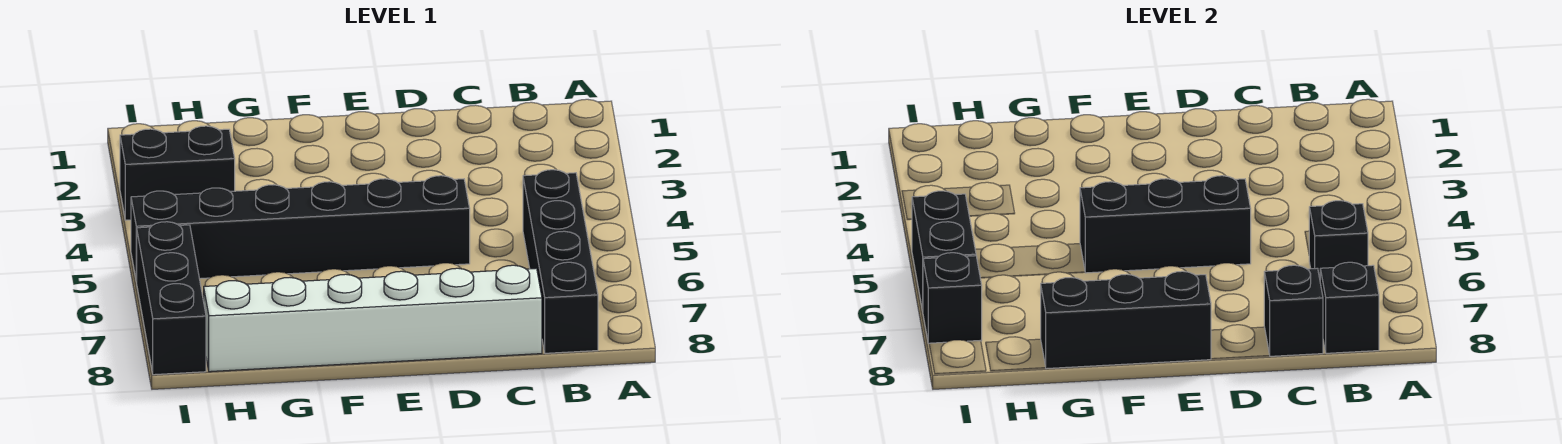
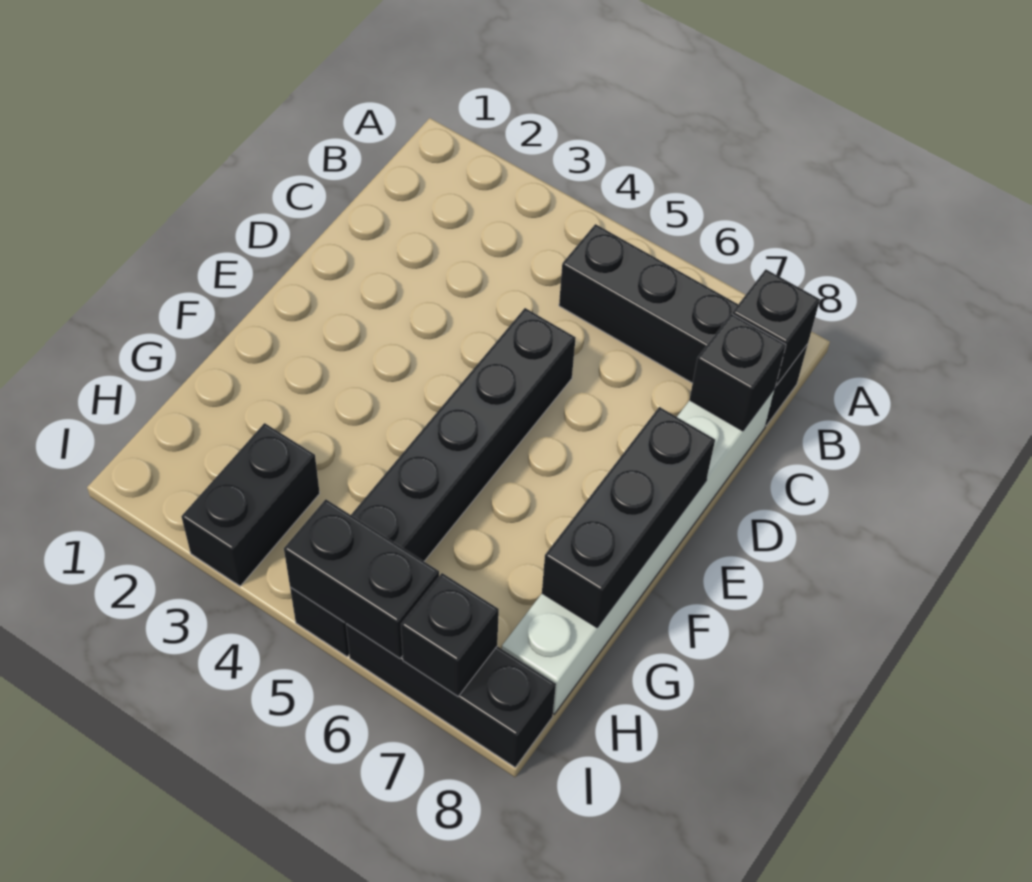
black 1x1 brick [1309,201,1368,278] -> none
black 1x3 brick [1080,176,1251,273] -> none

